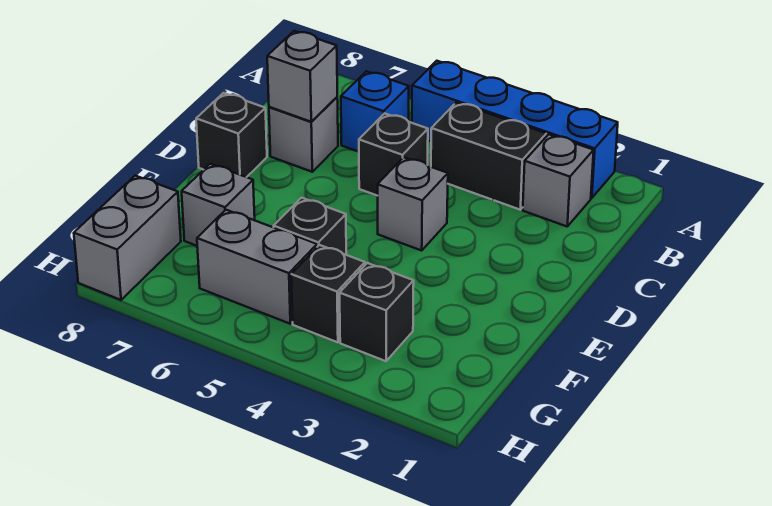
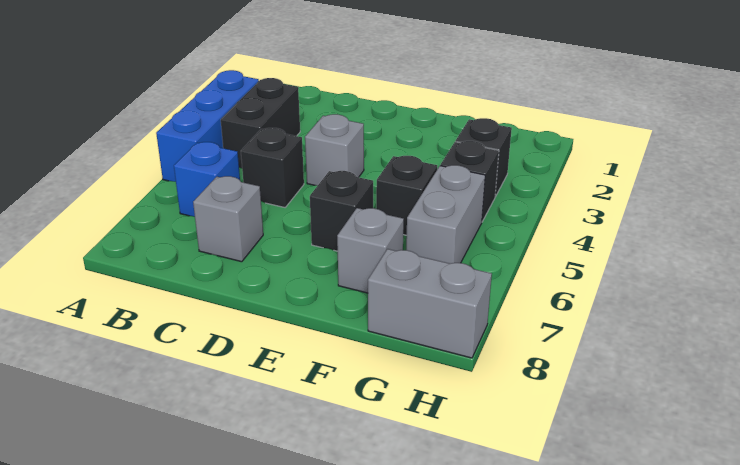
blue 1x4 brick [412,61,618,198] -> blue 1x3 brick [156,70,259,182]
grey 1x1 brick [523,134,594,226] -> none
grey 1x1 brick [267,31,337,122] -> none
black 1x1 brick [196,93,267,177] -> black 1x1 brick moved to [310,171,373,251]

